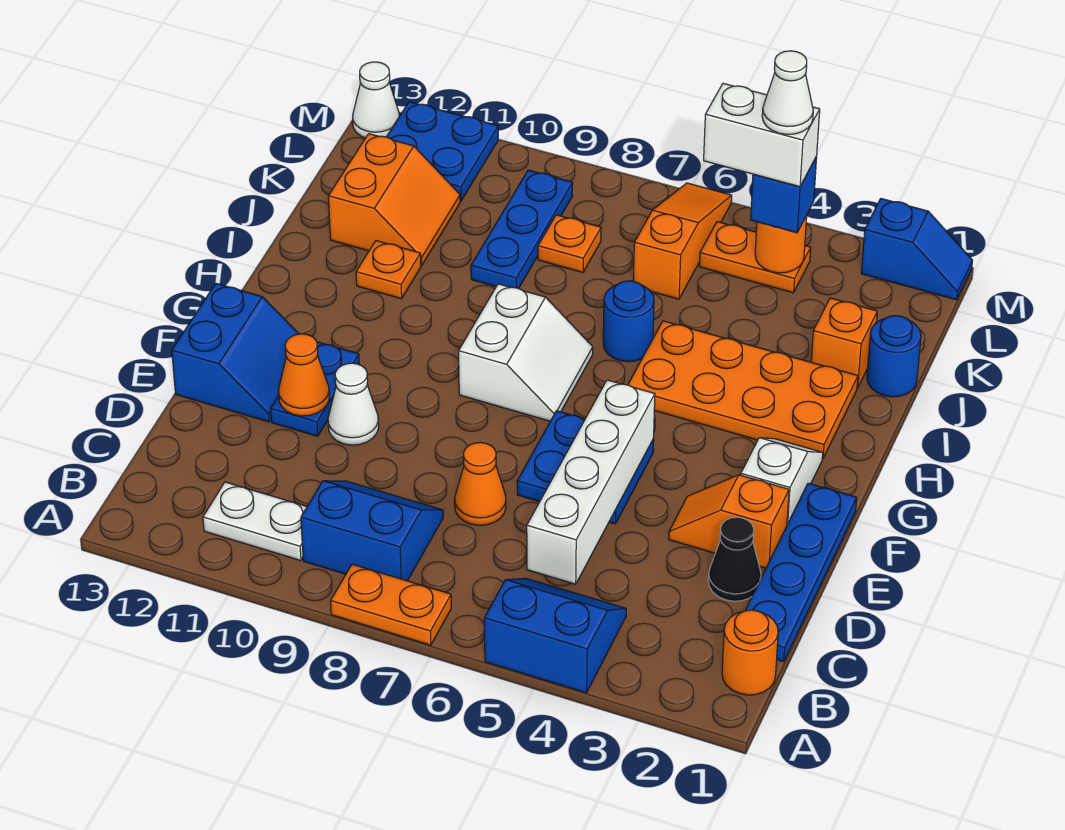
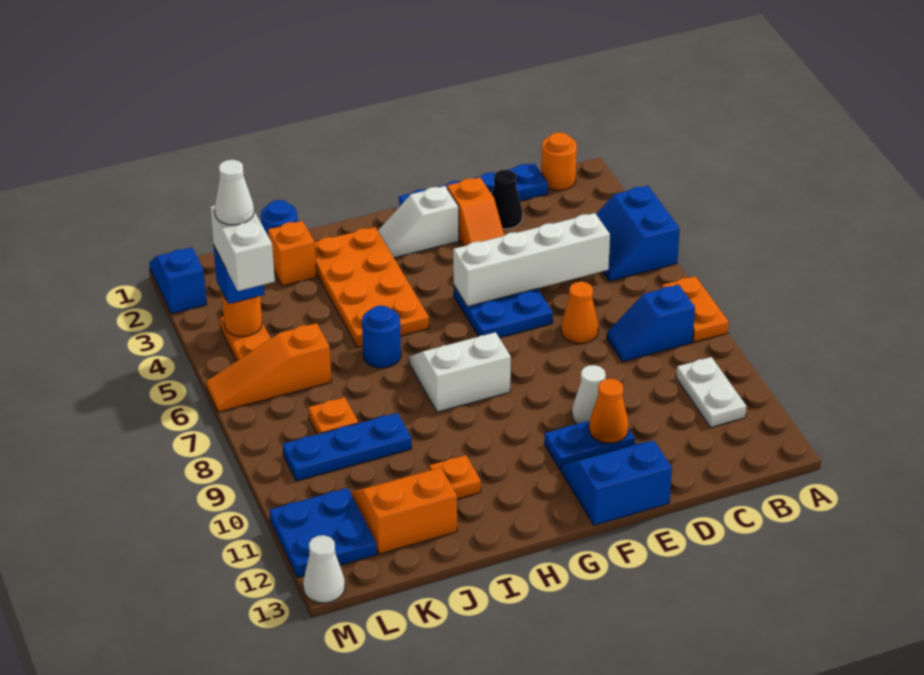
blue 2x2 slope [301,481,443,581] -> blue 1x2 slope [607,285,695,362]

